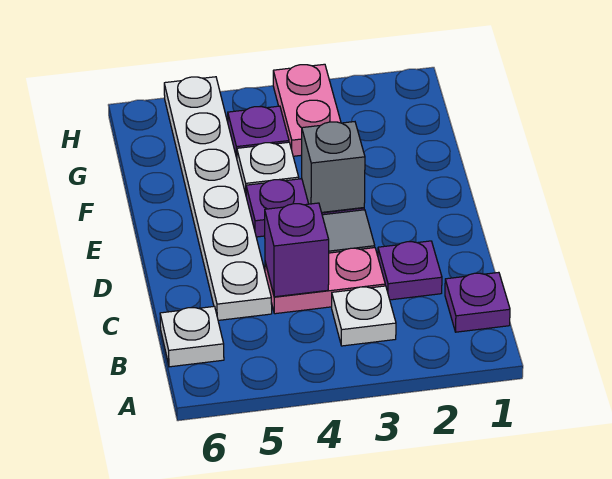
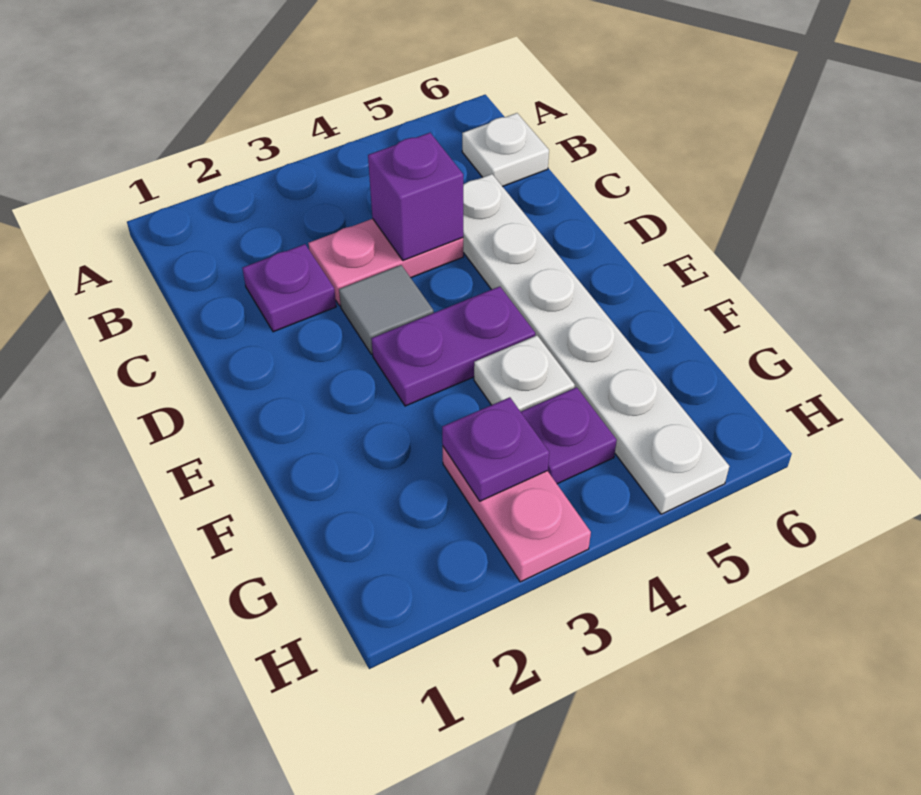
purple 1x1 plate [445,272,510,332] -> purple 1x1 plate moved to [442,397,549,501]
white 1x1 plate [332,286,396,346] -> none
grey 1x1 brick [302,122,365,212] -> none

